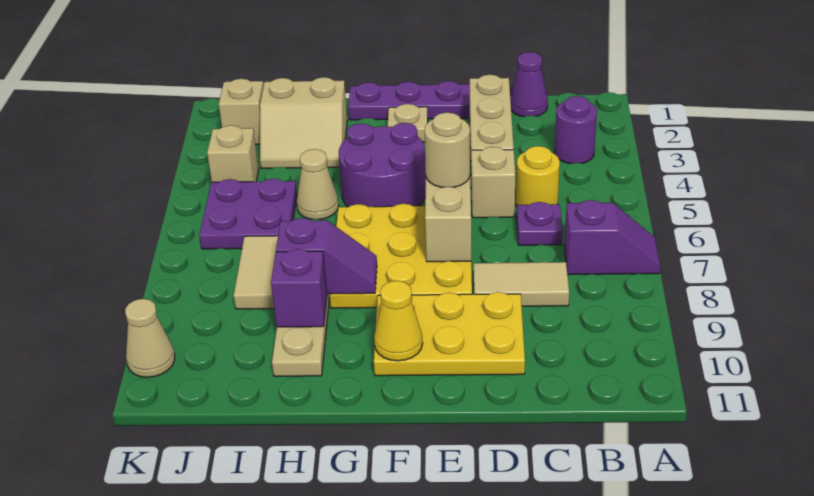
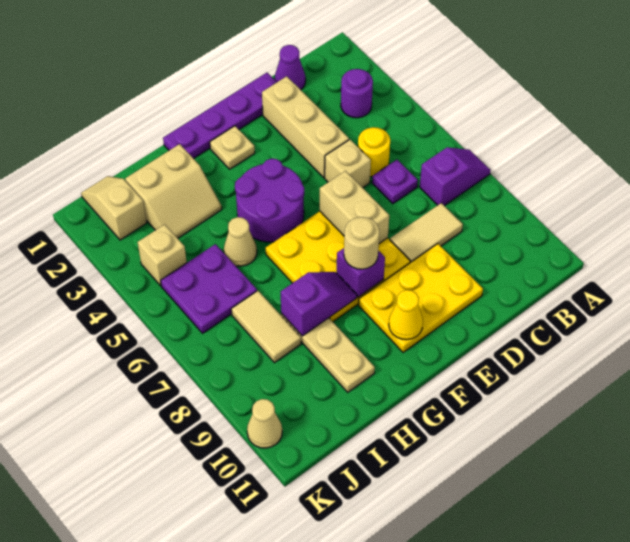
tan 1x1 round brick [425,112,470,188] -> tan 1x1 round brick moved to [344,217,379,269]
purple 1x1 brick [271,249,327,327] -> purple 1x1 brick moved to [337,248,385,297]

